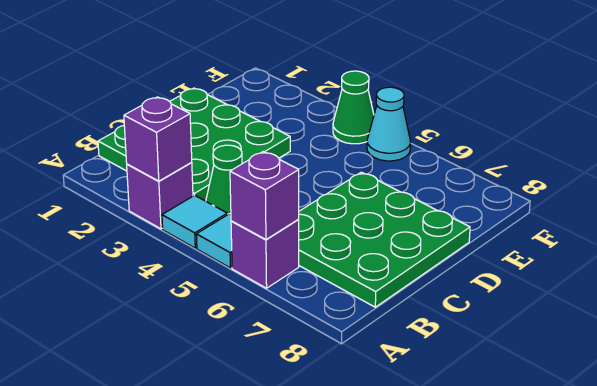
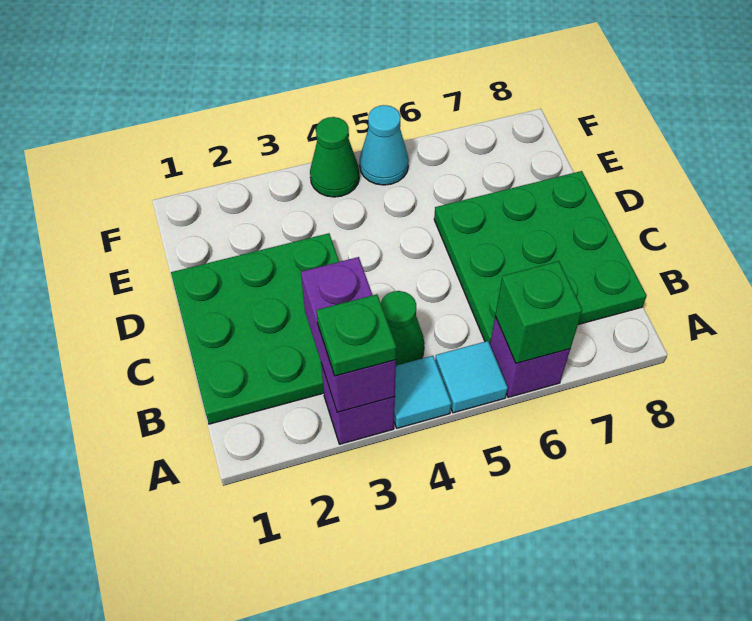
purple 1x1 brick [124,97,192,181] -> purple 1x2 brick [301,257,396,412]
none -> green 1x1 plate [316,294,396,376]
purple 1x1 brick [230,151,299,239] -> green 1x1 brick [495,261,582,363]

